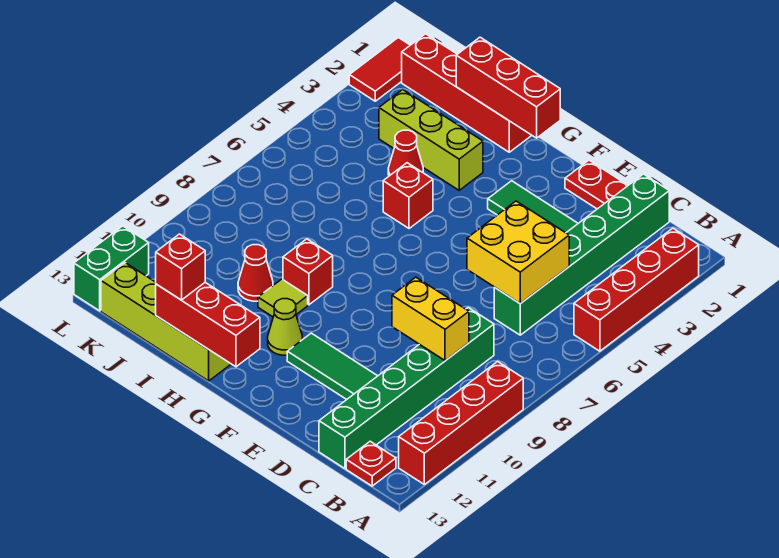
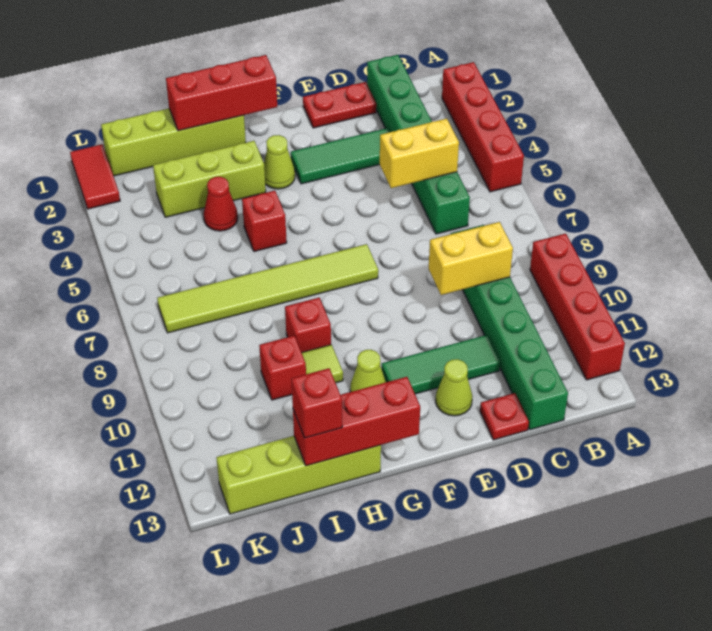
red 1x1 plate [346,441,396,486] -> red 1x1 plate moved to [480,393,529,440]
yellow 2x2 brick [467,201,569,304] -> yellow 1x2 brick [380,119,459,188]
none -> lime 1x1 cone [436,359,472,416]
none -> lime 1x6 tile [157,244,378,333]
none -> lime 1x1 cone [264,135,295,189]
red 1x4 brick [402,34,532,152] -> lime 1x4 brick [101,108,246,176]
red 1x1 cone [238,245,273,301] -> red 1x1 brick [259,336,306,400]
green 1x2 brick [74,226,149,311] -> none

